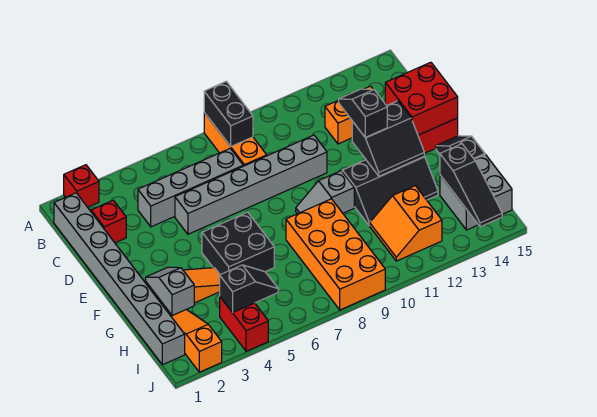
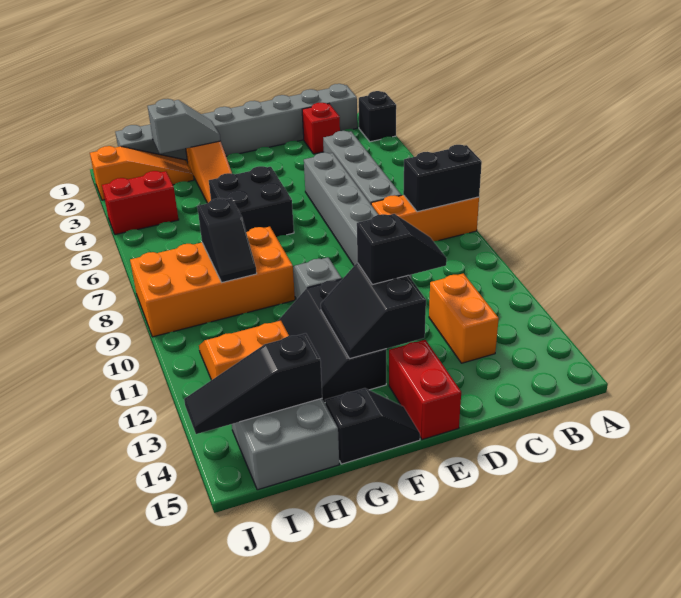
red 1x1 brick [64,165,99,207] -> black 1x1 brick [359,91,396,142]
red 2x2 brick [385,62,458,135] -> none
black 1x2 slope [220,265,278,313] -> black 1x2 slope moved to [197,198,257,282]

